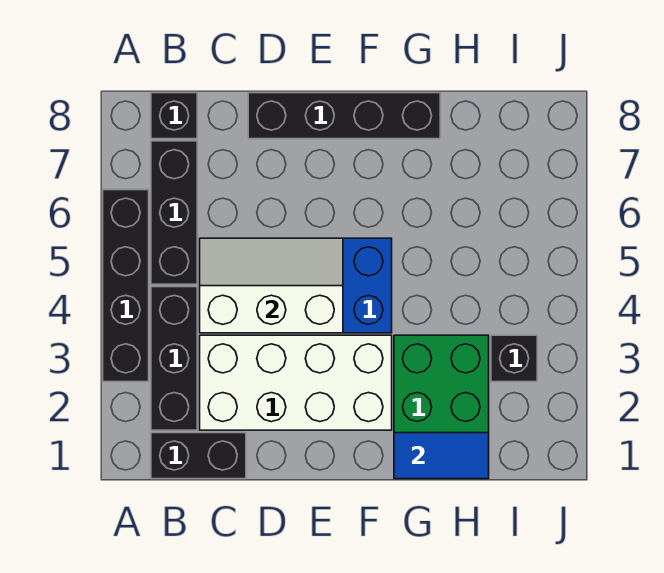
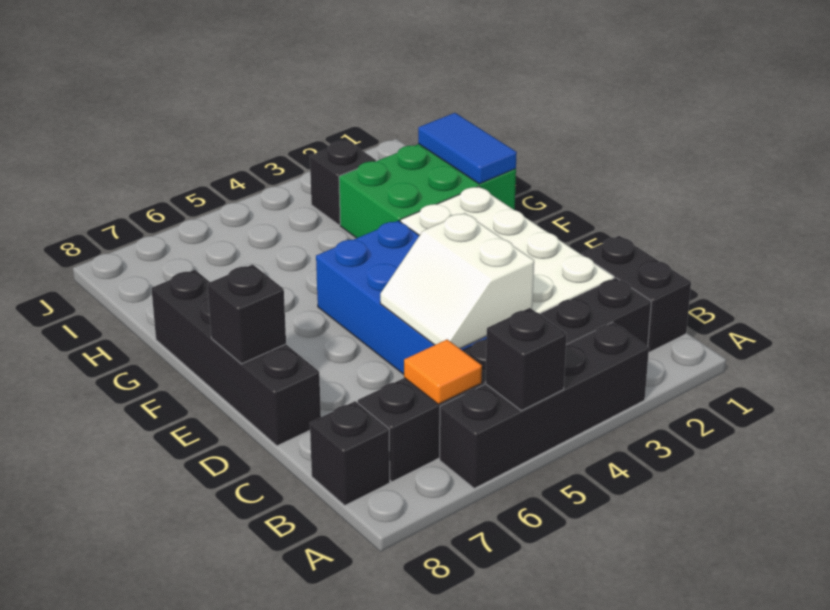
none -> black 1x1 brick [485,308,567,411]
none -> orange 1x1 tile [404,339,482,404]
white 2x3 slope [200,238,343,333] -> white 2x2 slope [380,213,534,349]
none -> black 1x1 brick [208,265,286,364]

